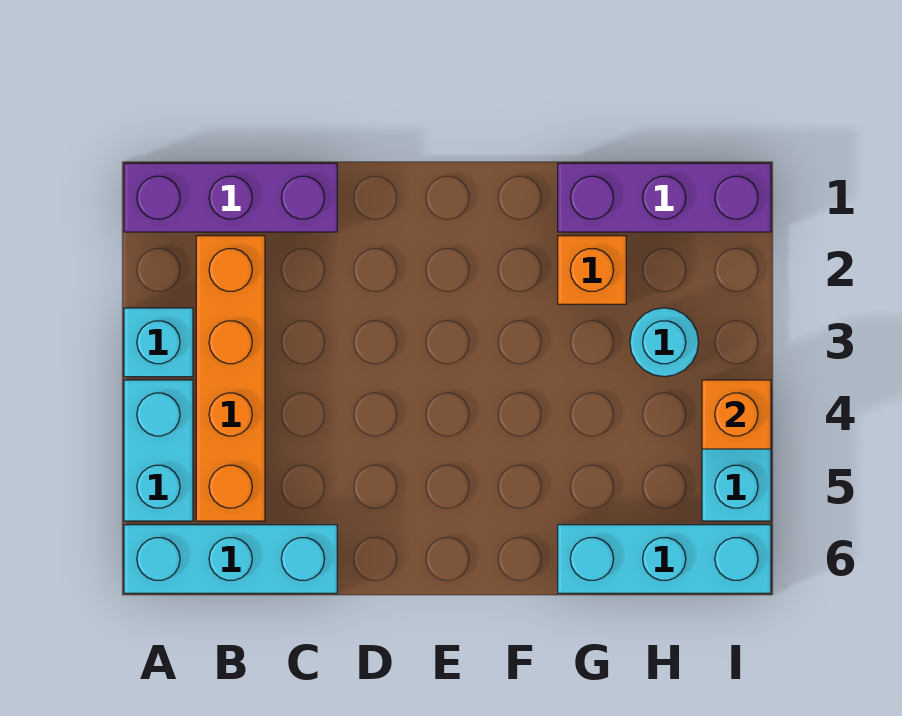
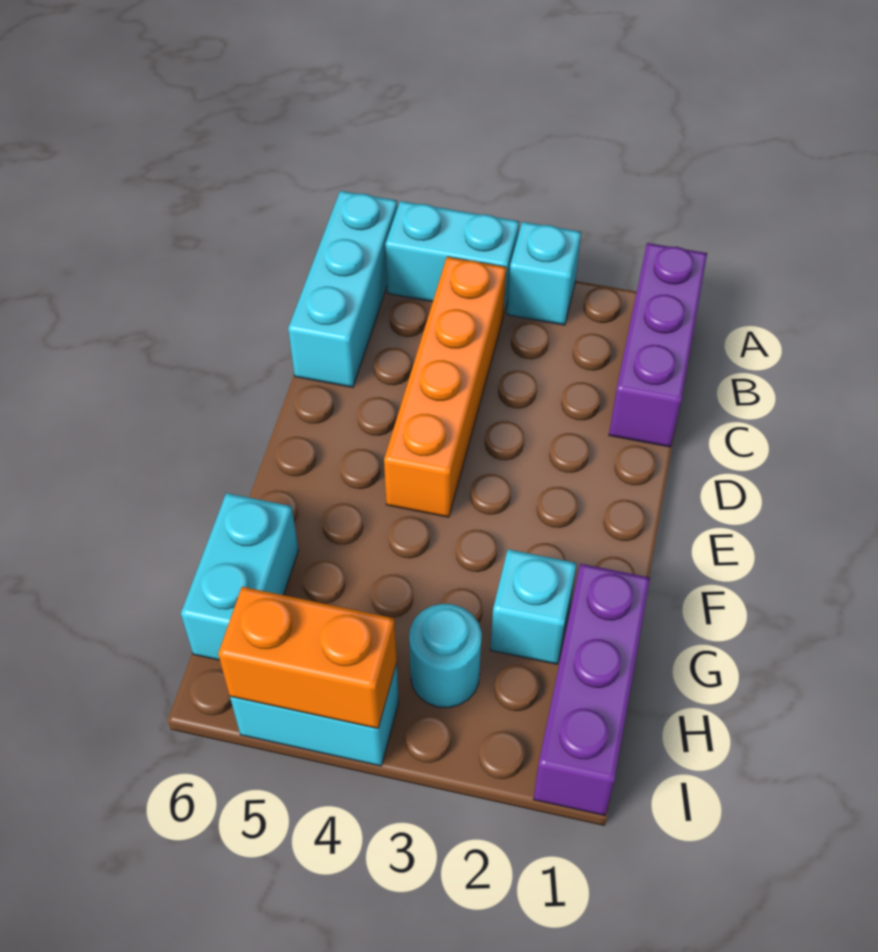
orange 1x4 brick [196,236,265,521] -> orange 1x4 brick turned to [384,257,506,517]
orange 1x1 brick [558,236,626,304] -> cyan 1x1 brick [490,549,577,664]
cyan 1x3 brick [558,525,771,593] -> cyan 1x2 brick [181,493,299,660]
orange 1x1 brick [702,380,771,449] -> orange 1x2 brick [218,587,397,728]

